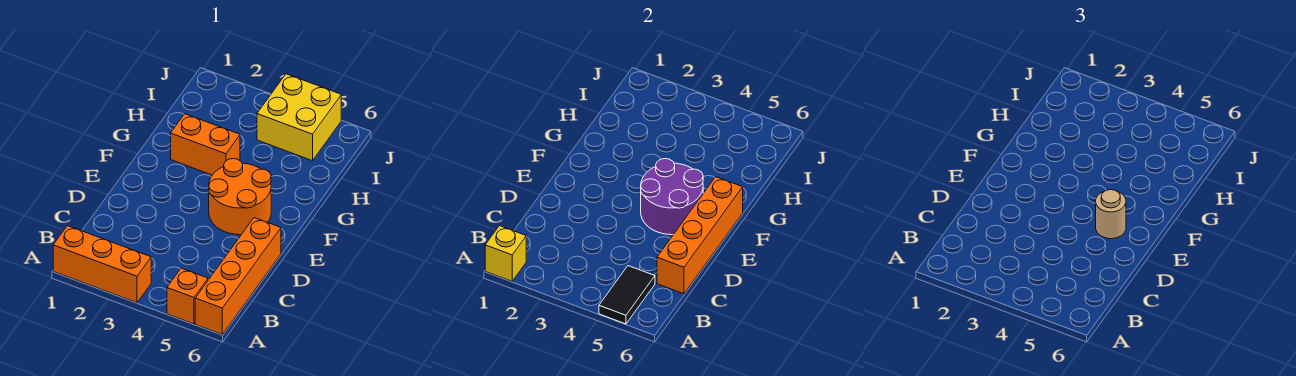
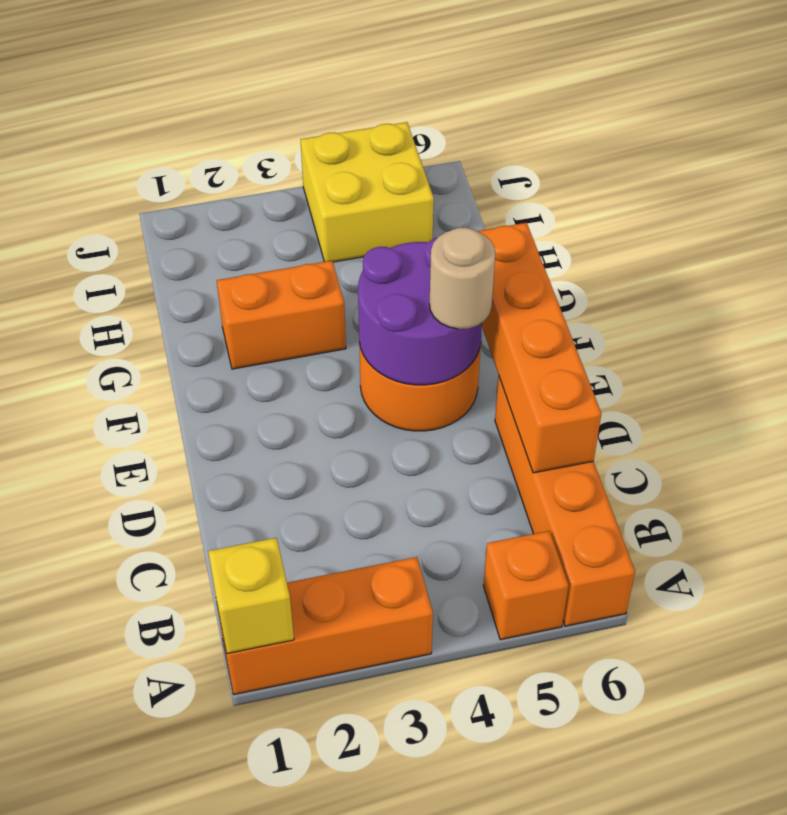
black 1x2 tile [599,266,655,324] -> none

